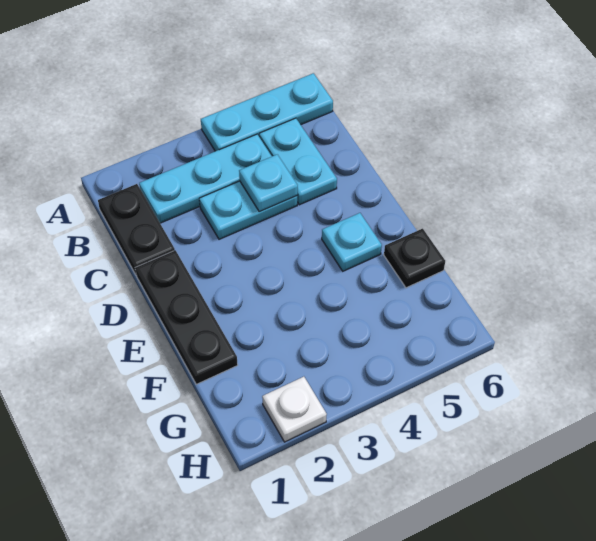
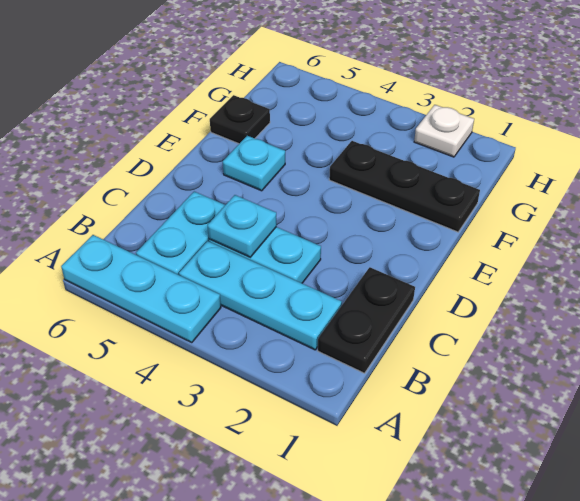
black 1x3 plate [135,250,238,384] -> black 1x3 plate turned to [329,141,480,232]

